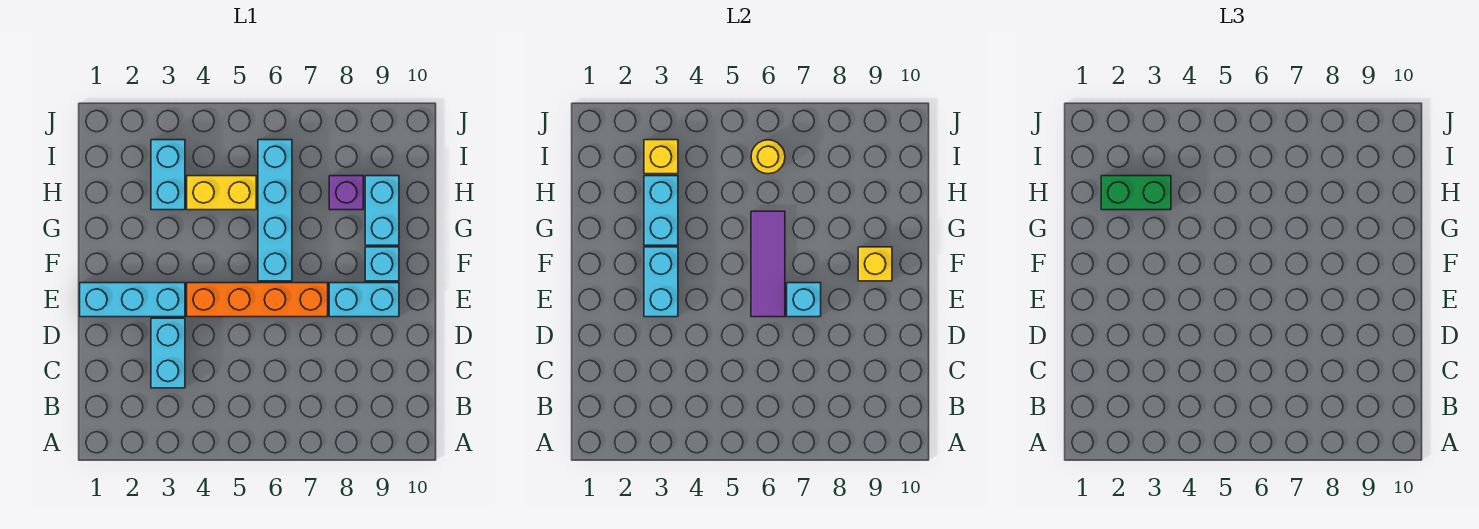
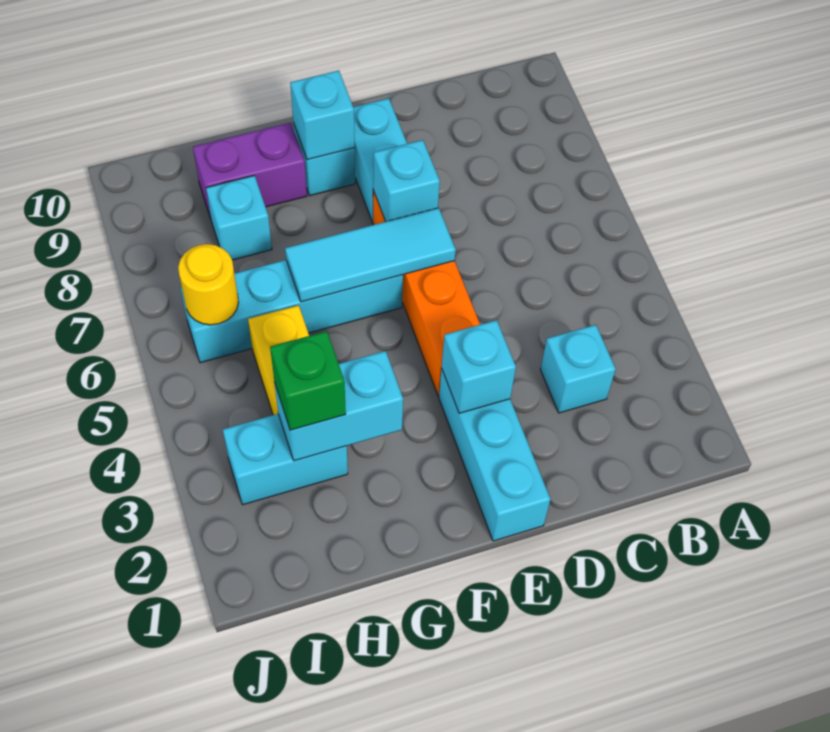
cyan 1x2 brick [151,318,185,388] -> cyan 1x1 brick [540,325,616,413]
cyan 1x2 brick [644,247,678,317] -> cyan 1x1 brick [442,320,516,413]
purple 1x3 tile [751,211,785,317] -> cyan 1x3 tile [285,208,456,302]
yellow 1x1 brick [858,247,892,281] -> cyan 1x1 brick [290,71,355,160]
cyan 1x2 brick [365,176,399,245] -> purple 1x2 brick [193,123,307,218]
green 1x2 brick [1101,176,1171,210] -> green 1x1 brick [270,331,346,430]
purple 1x1 brick [329,176,363,210] -> cyan 1x1 brick [206,176,272,260]
yellow 1x1 brick [644,140,678,174] -> none

